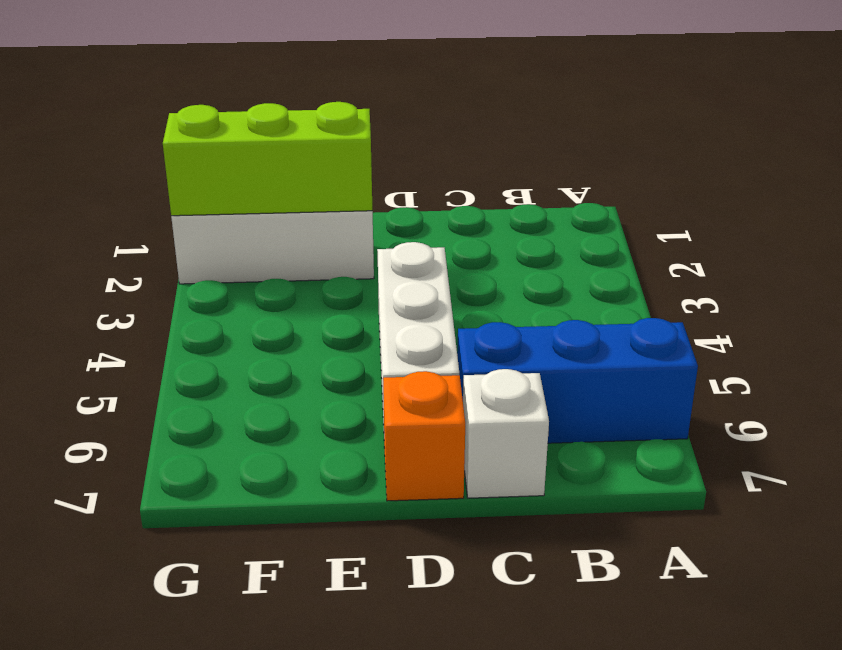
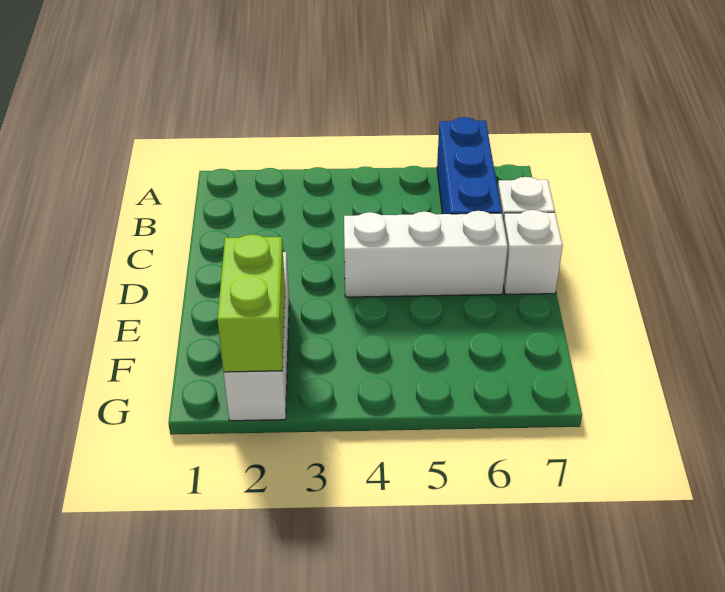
orange 1x1 brick [383,371,465,501] -> white 1x1 brick [503,210,563,294]
lime 1x3 brick [163,102,372,216] -> lime 1x2 brick [217,234,285,372]

